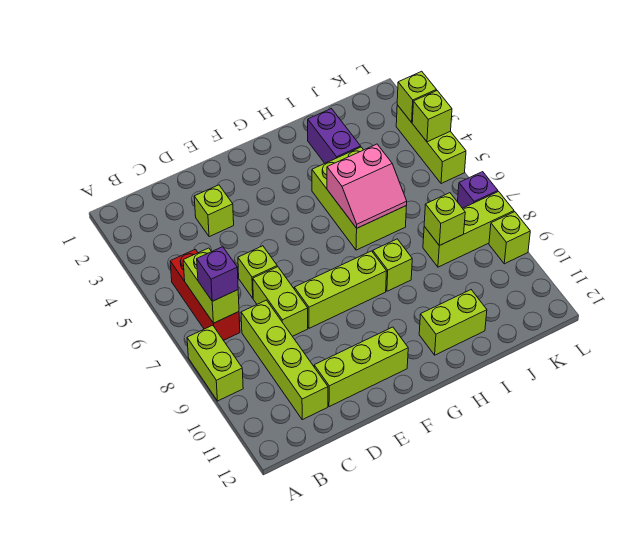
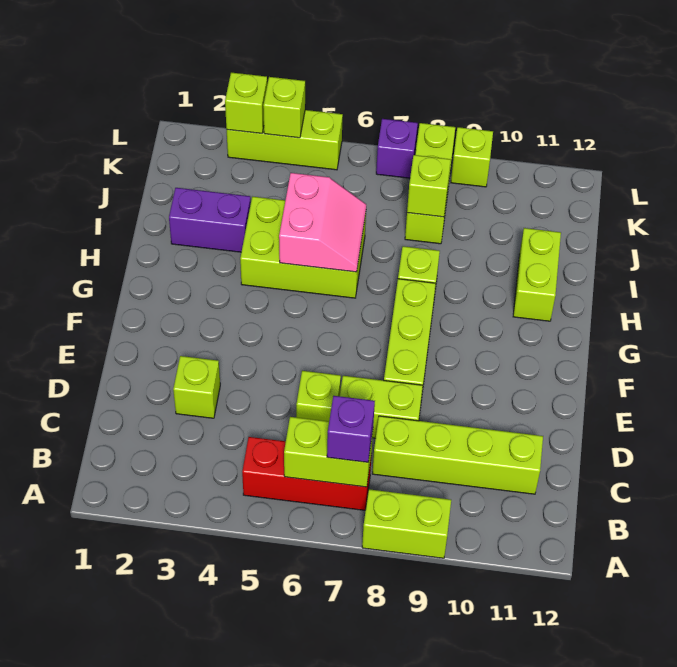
lime 1x3 brick [314,327,408,407] -> none

